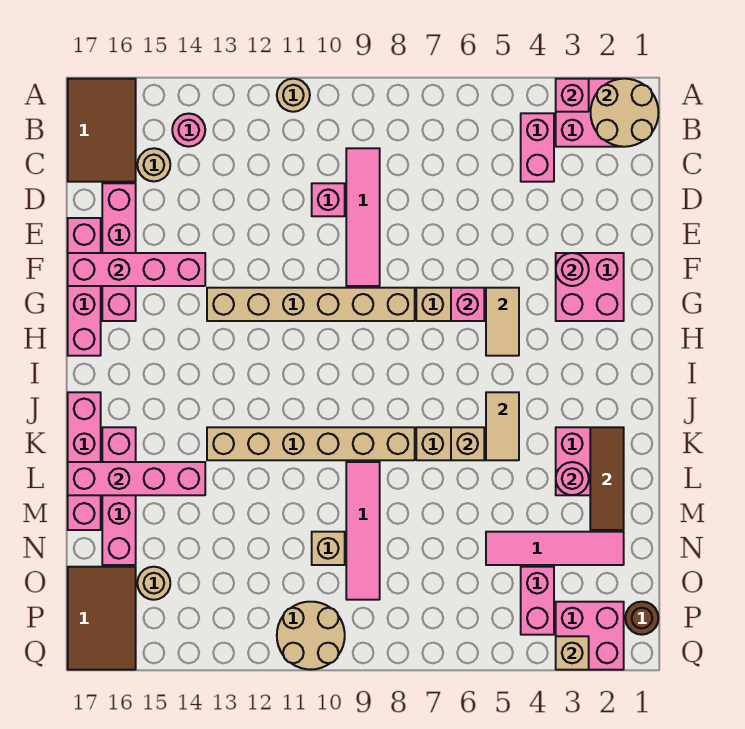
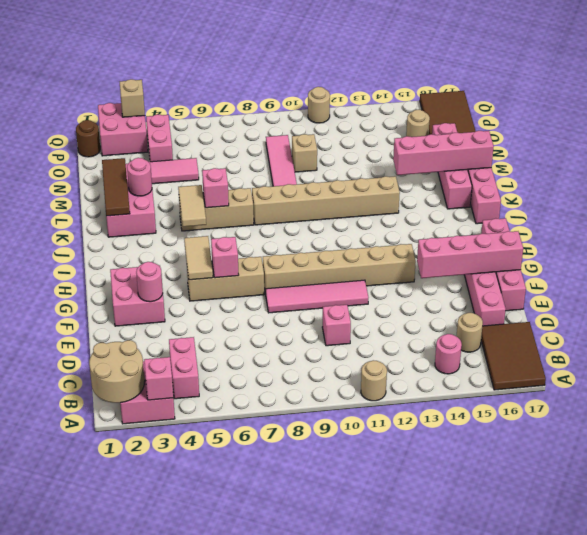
pink 1x4 tile [346,148,380,286] -> pink 1x4 tile turned to [266,280,369,313]
tan 1x1 brick [451,427,484,460] -> pink 1x1 brick [202,168,229,208]
tan 2x2 round brick [277,602,345,670] -> tan 1x1 round brick [308,87,330,123]

